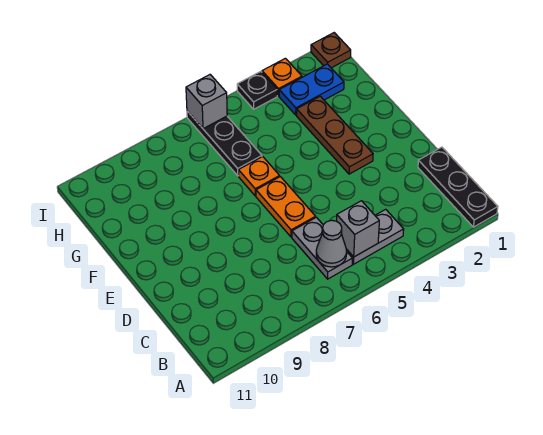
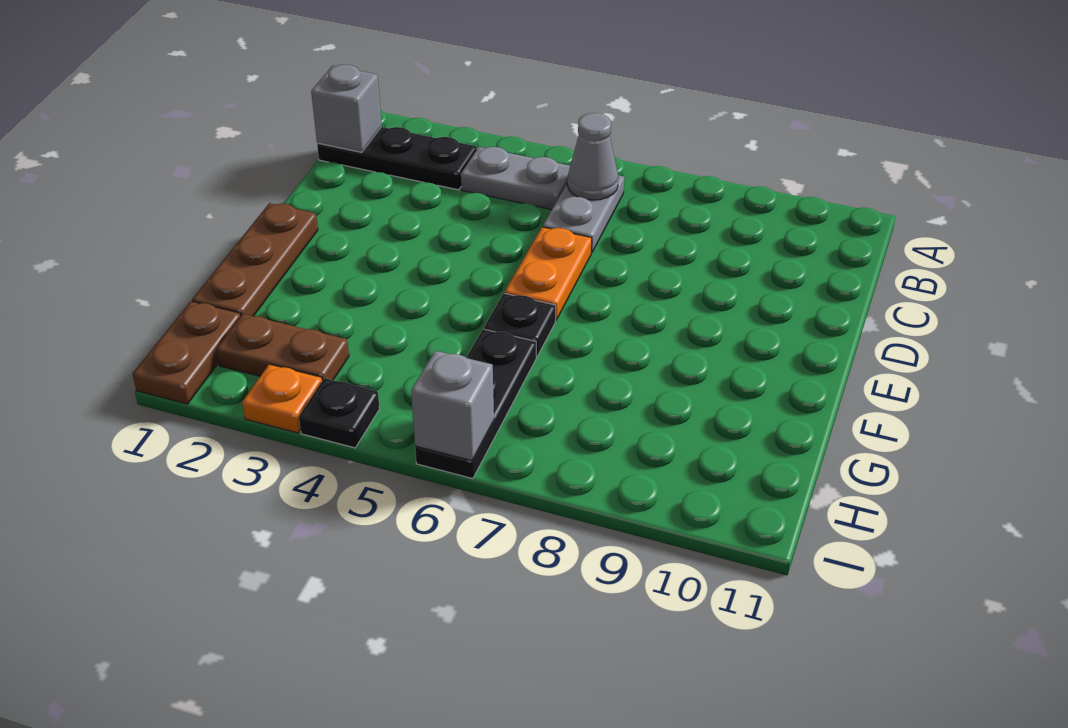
black 1x3 plate [418,147,498,227] -> black 1x3 plate turned to [317,127,477,190]
grey 1x1 brick [337,201,379,257] -> grey 1x1 brick moved to [311,64,382,152]
brown 1x3 plate [297,96,373,174] -> brown 1x3 plate moved to [192,203,318,316]
orange 1x1 plate [239,157,280,196] -> black 1x1 plate [484,293,556,357]
blue 1x2 plate [279,64,344,115] -> brown 1x2 plate [216,314,349,381]
brown 1x1 plate [311,33,351,68] -> brown 1x2 plate [133,301,241,404]

